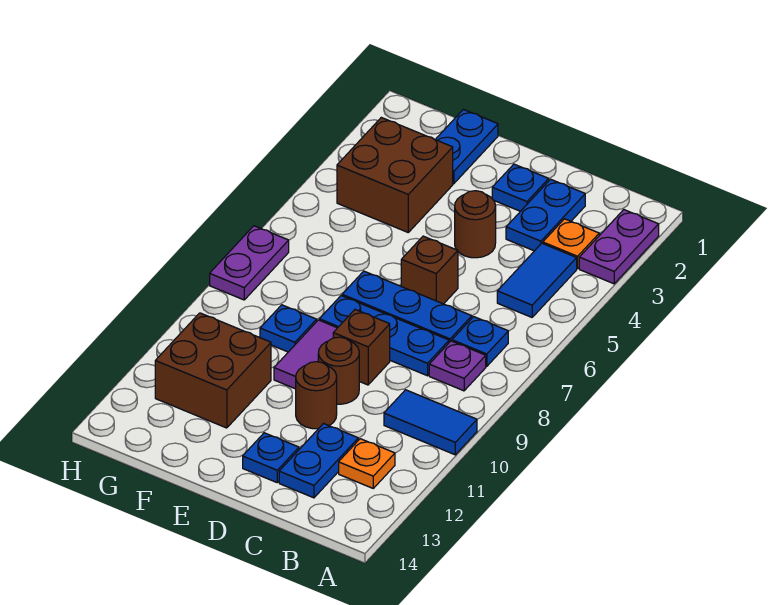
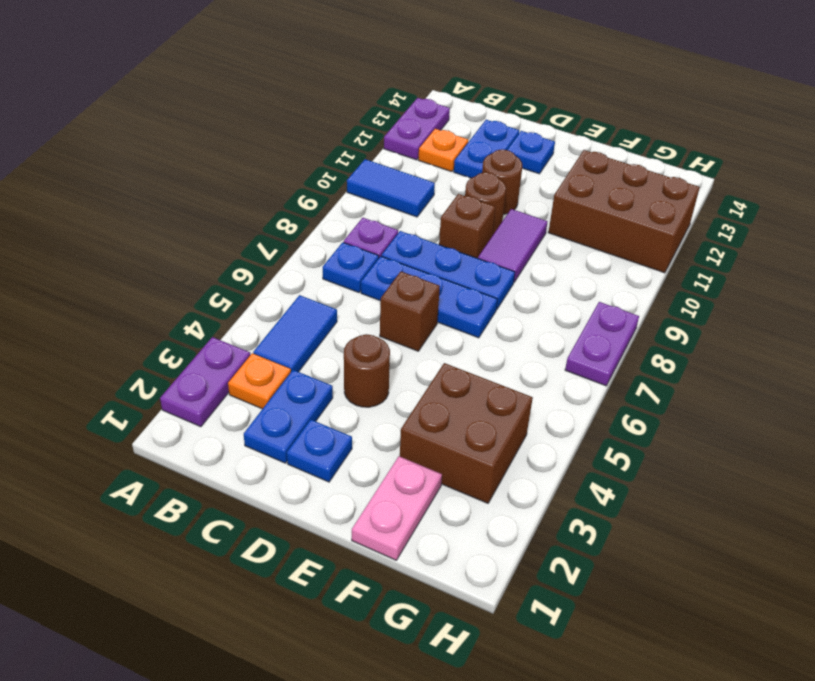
none -> purple 1x2 plate [384,98,450,160]
blue 1x2 plate [435,109,498,184] -> pink 1x2 plate [352,456,442,560]
blue 1x1 plate [260,305,317,352] -> none
brown 2x2 brick [155,313,271,428] -> brown 2x3 brick [548,150,700,273]

